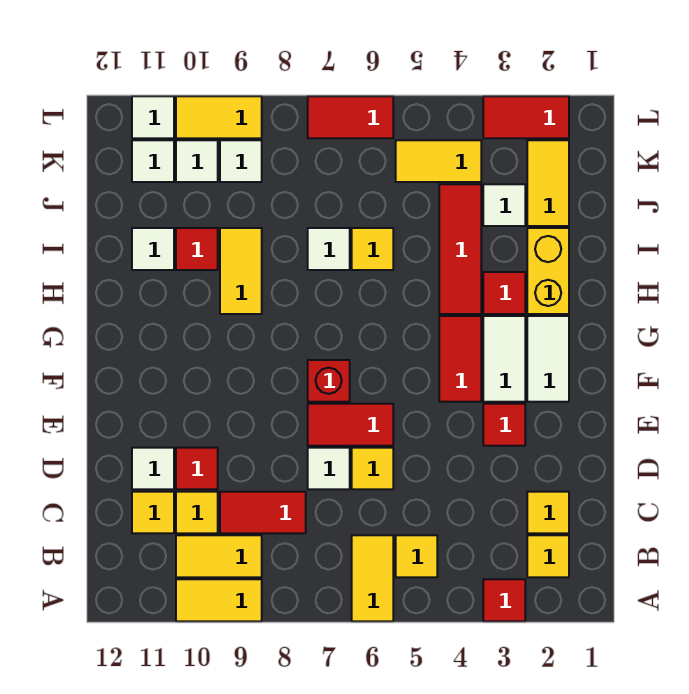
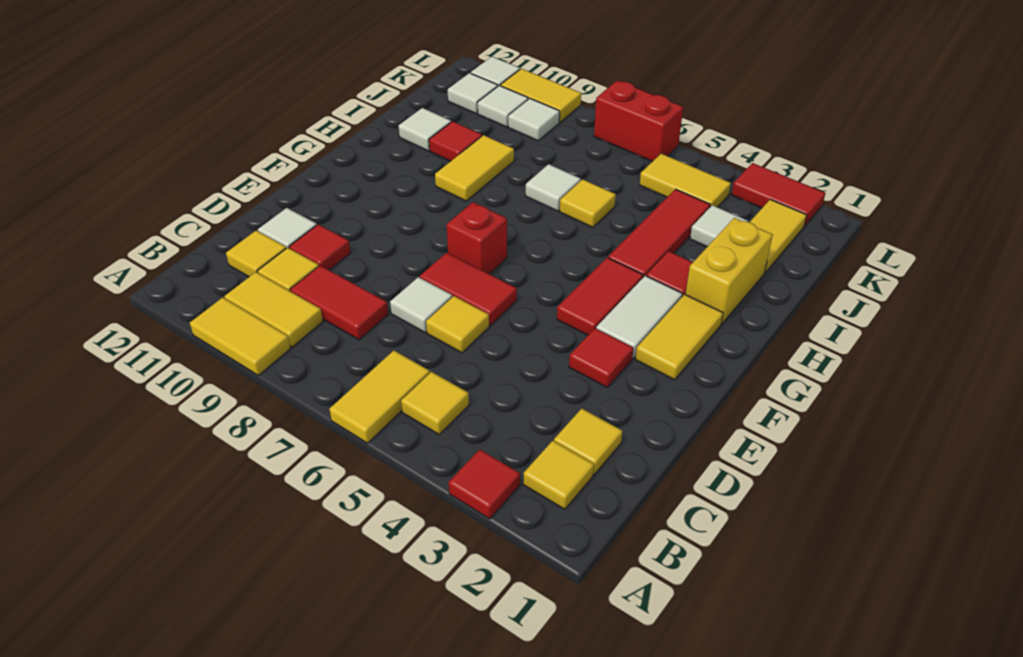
white 1x2 tile [527,316,569,402] -> yellow 1x2 tile [635,294,723,380]
red 1x2 tile [308,96,393,138] -> red 1x2 brick [594,81,683,162]

